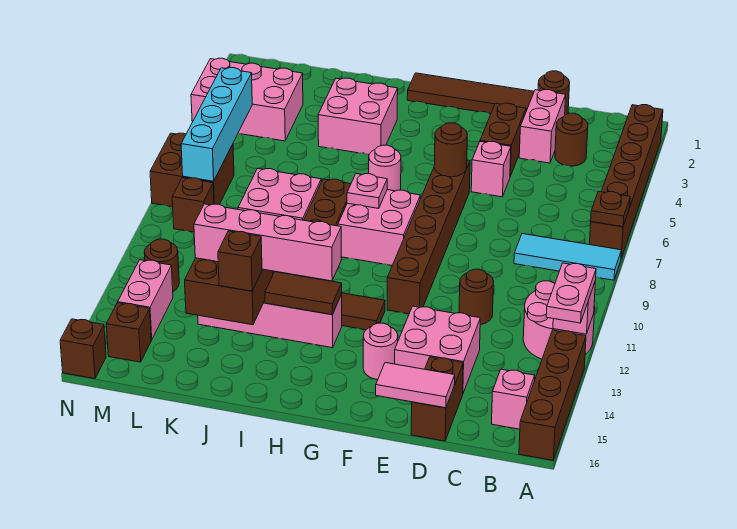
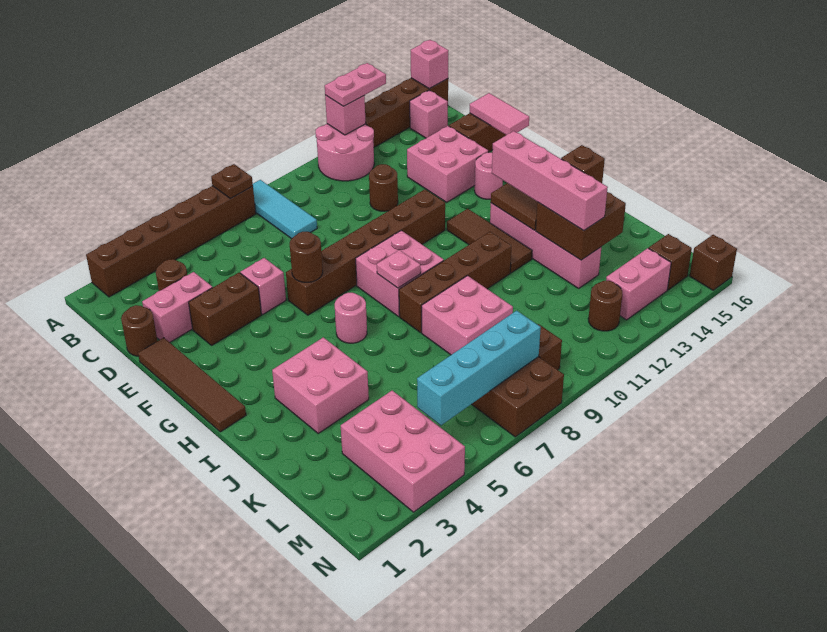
none -> pink 1x1 brick [411,40,449,89]

